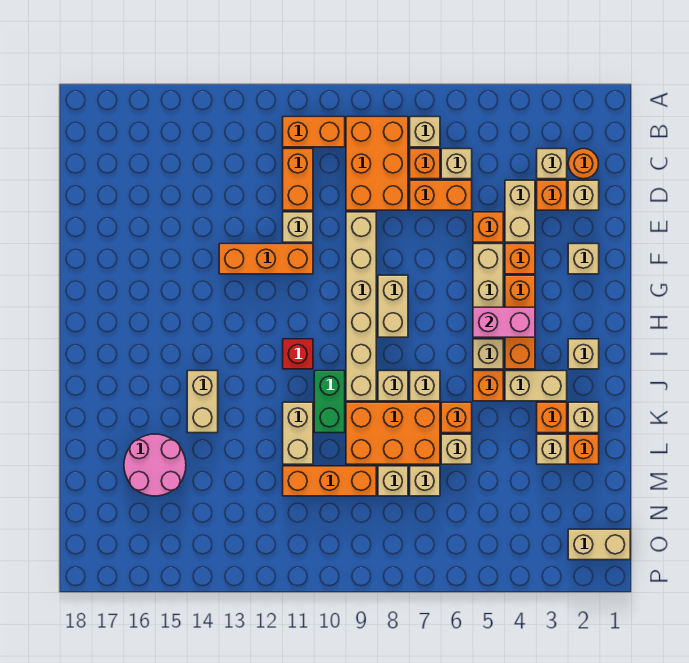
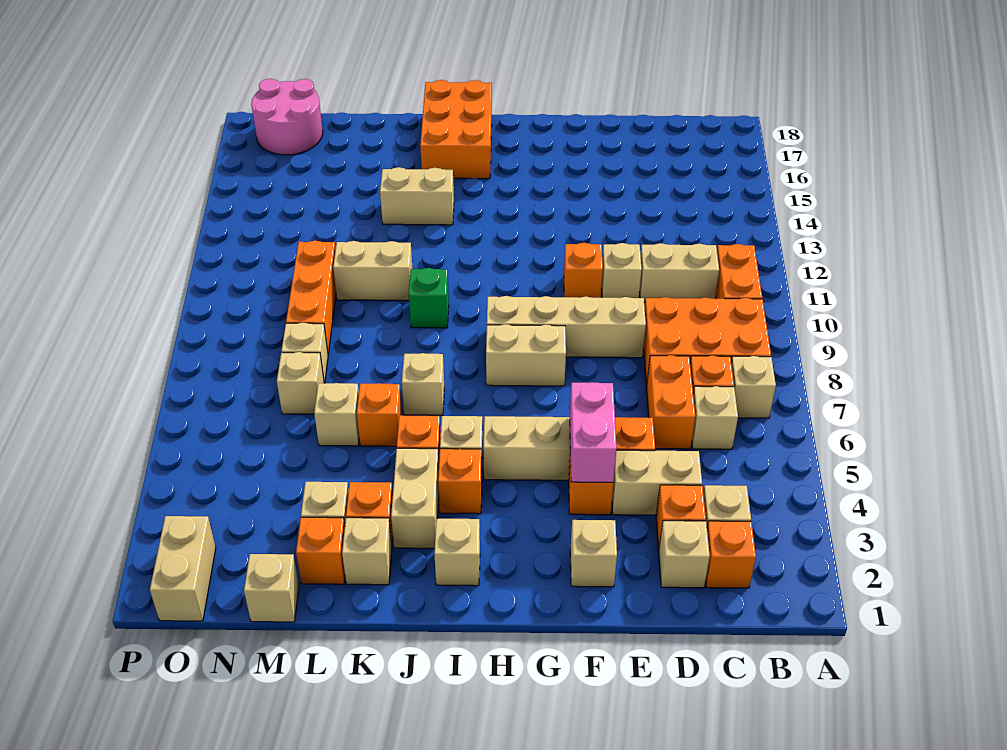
orange 1x1 round brick [568,149,599,179] -> orange 1x1 brick [706,521,756,588]
orange 1x2 brick [283,149,313,210] -> tan 1x2 brick [639,243,719,302]
tan 1x6 brick [346,212,376,401] -> tan 1x4 brick [487,296,646,358]
orange 1x3 brick [219,244,313,274] -> orange 1x1 brick [564,243,603,298]
orange 1x3 brick [505,275,535,369] -> orange 1x1 brick [438,449,482,514]
pink 1x2 brick [473,307,535,337] -> pink 1x2 brick moved to [570,382,617,482]
red 1x1 brick [283,339,313,369] -> none
tan 1x1 brick [378,371,408,401] -> tan 1x1 brick moved to [244,554,299,622]
green 1x2 brick [314,371,345,433] -> green 1x1 brick [409,268,449,328]
orange 2x3 brick [346,402,440,464] -> orange 2x3 brick moved to [420,80,492,179]
pink 2x2 round brick [124,434,186,496] -> pink 2x2 round brick moved to [251,79,323,155]

